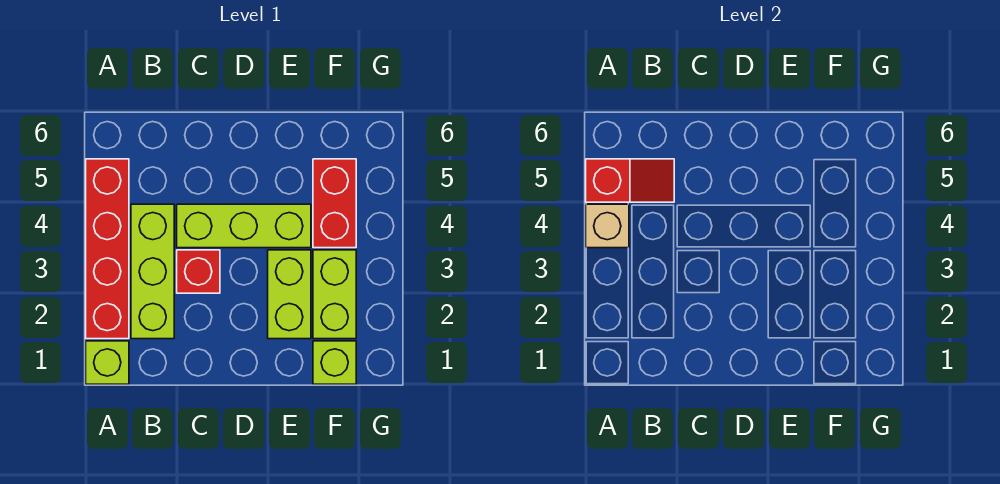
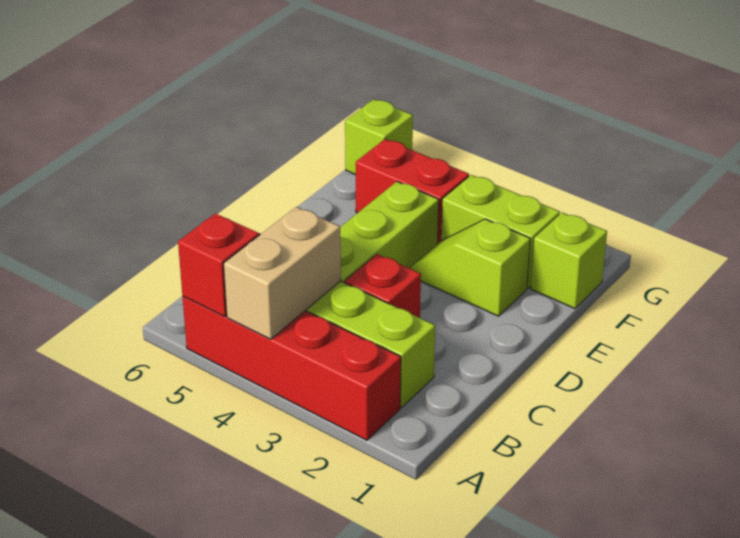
lime 1x1 brick [86,341,129,384] -> lime 1x1 brick moved to [345,99,413,175]
tan 1x1 brick [586,204,629,248] -> tan 1x2 brick [224,207,341,339]
lime 1x2 brick [268,250,311,339] -> lime 1x2 slope [410,219,530,316]

